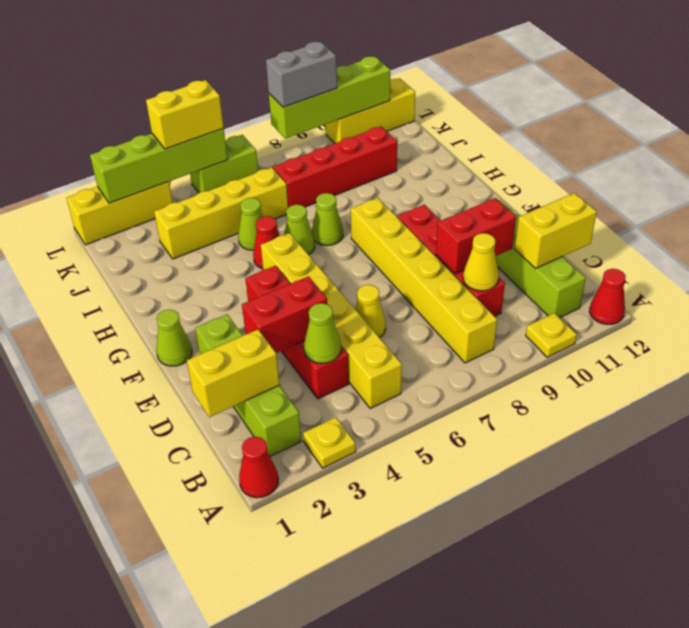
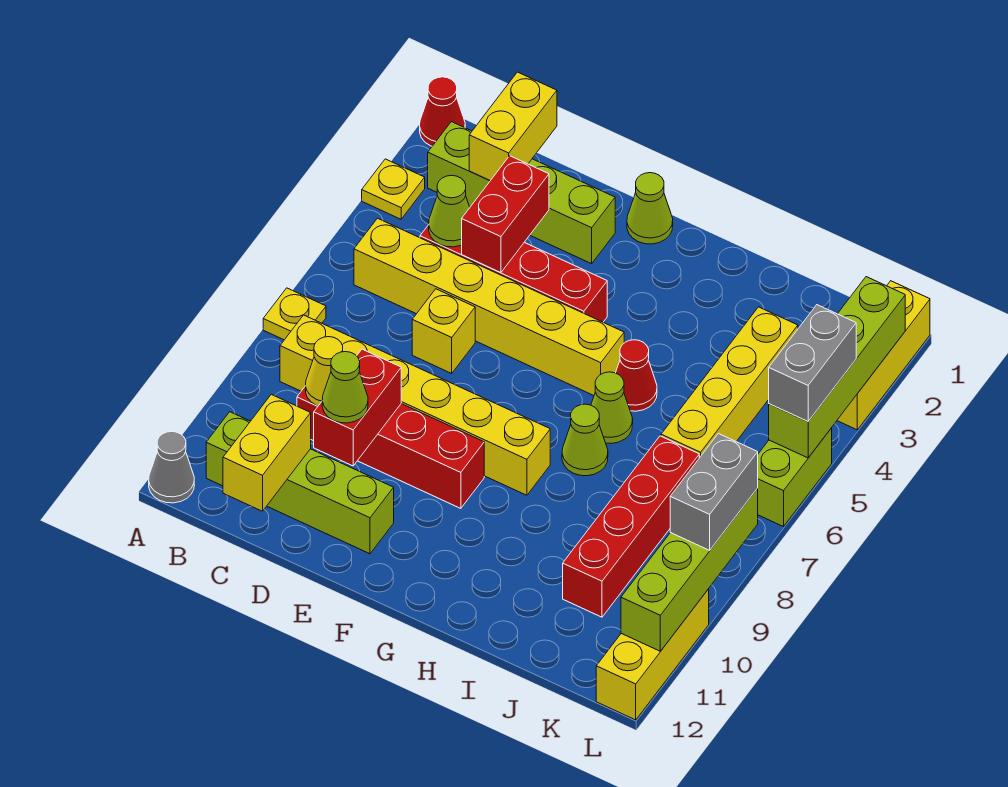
yellow 1x1 plate [526,313,577,357] -> yellow 1x1 plate moved to [263,288,326,340]
red 1x1 cone [589,269,626,324] -> grey 1x1 cone [149,432,194,503]
yellow 1x1 cone [355,285,386,338] -> yellow 1x1 brick [412,289,475,373]
lime 1x1 cone [238,198,263,250] -> lime 1x1 cone moved to [322,352,368,423]
yellow 1x2 brick [146,80,224,149] -> grey 1x2 brick [769,305,856,422]

